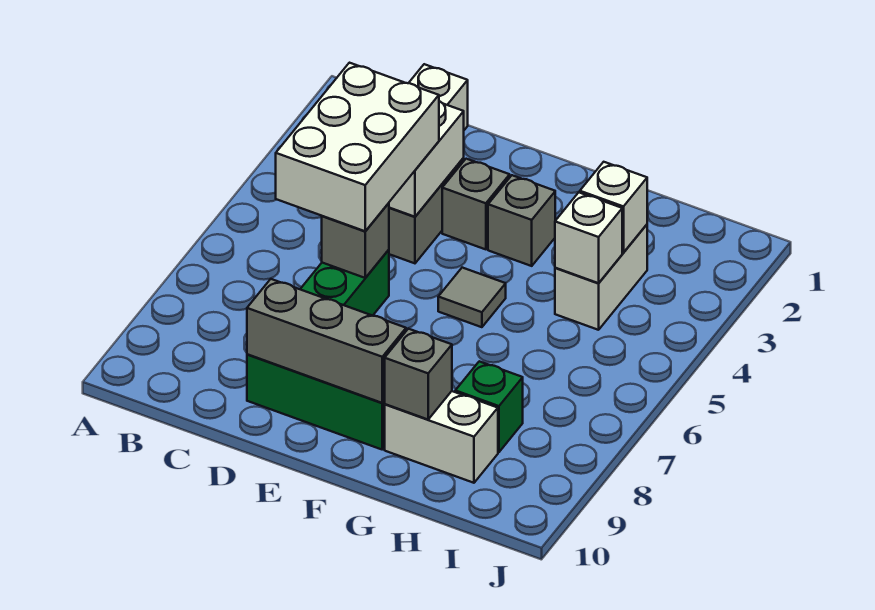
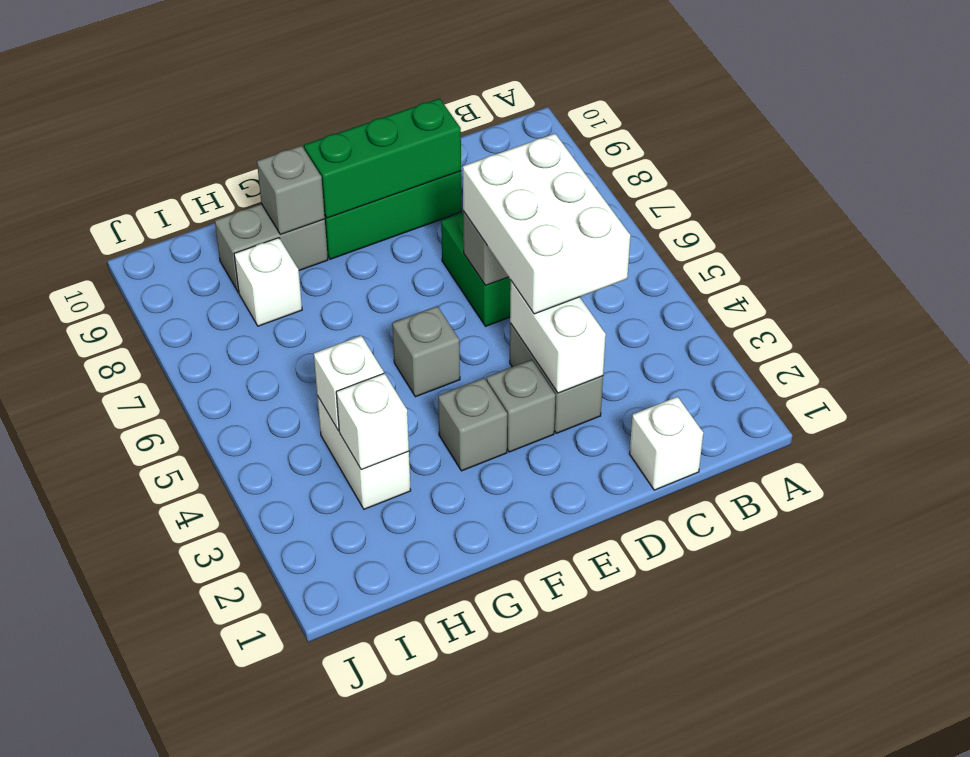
grey 1x3 brick [247,279,406,403] -> green 1x3 brick [304,98,461,218]
grey 1x1 tile [438,268,506,327] -> grey 1x1 brick [392,306,460,397]
white 1x2 brick [385,391,498,483] -> grey 1x2 brick [215,204,328,292]
green 1x1 brick [455,361,523,452] -> white 1x1 brick [234,238,302,326]

